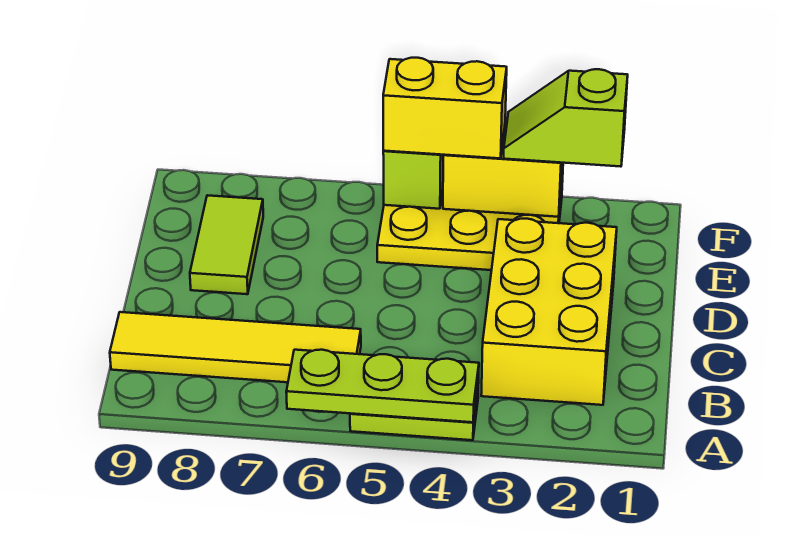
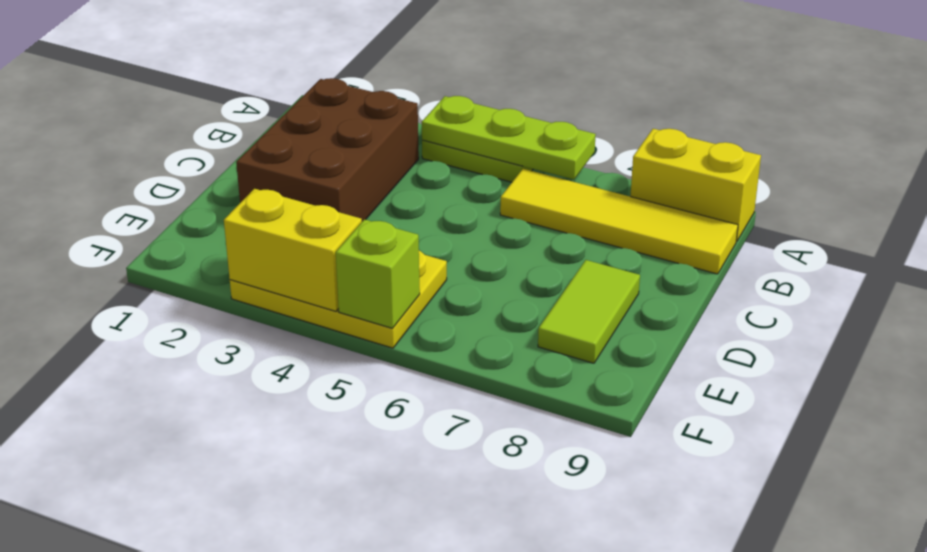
yellow 2x3 brick [481,219,617,405] -> brown 2x3 brick [236,78,419,221]
lime 1x2 slope [504,69,628,167] -> none
yellow 1x2 brick [383,58,507,158] -> yellow 1x2 brick moved to [630,129,761,242]

